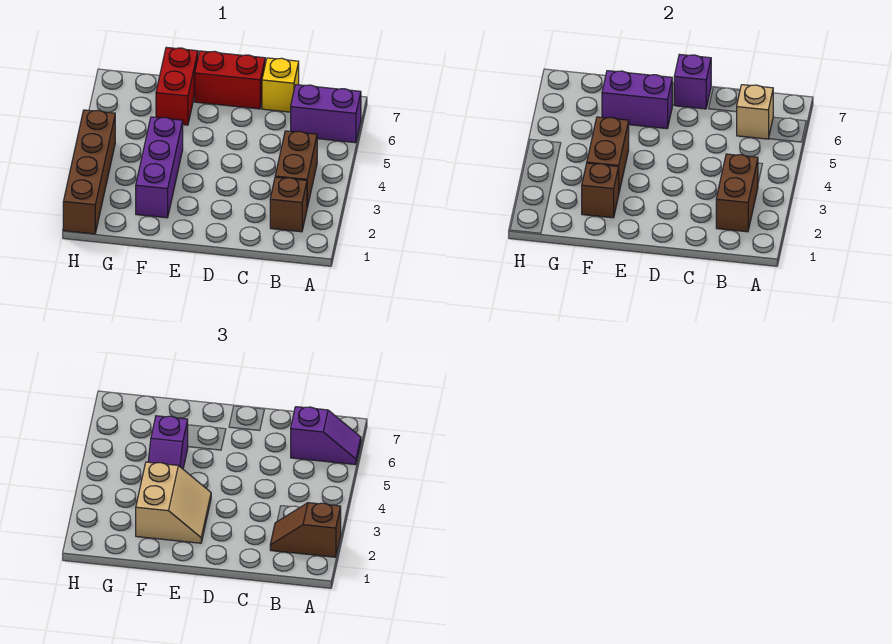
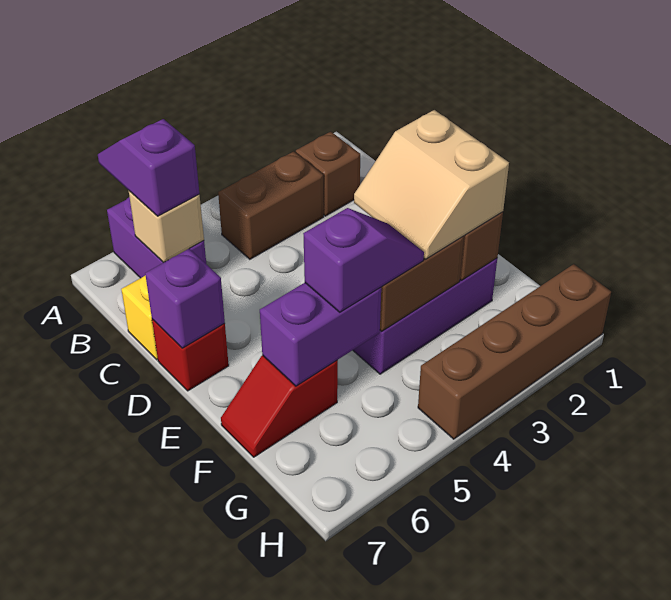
brown 1x2 slope [270,503,341,557] -> none
brown 1x2 brick [716,154,758,232] -> none
red 1x2 brick [195,51,265,109] -> red 1x1 brick [152,319,229,391]
tan 2x2 slope [136,462,211,543] -> tan 2x2 slope turned to [354,110,509,259]
purple 1x2 brick [602,71,672,129] -> purple 1x2 brick turned to [260,283,381,386]
red 1x2 brick [156,47,198,125] -> red 1x2 slope [221,355,338,457]

